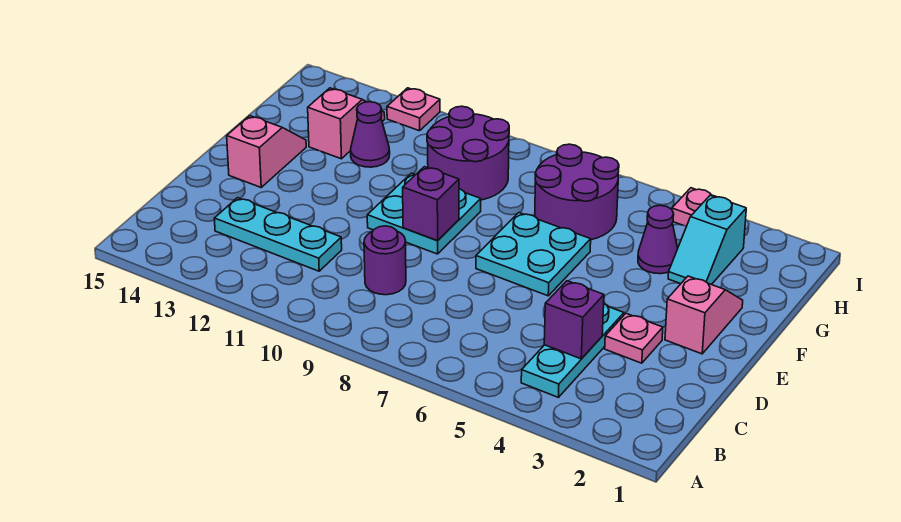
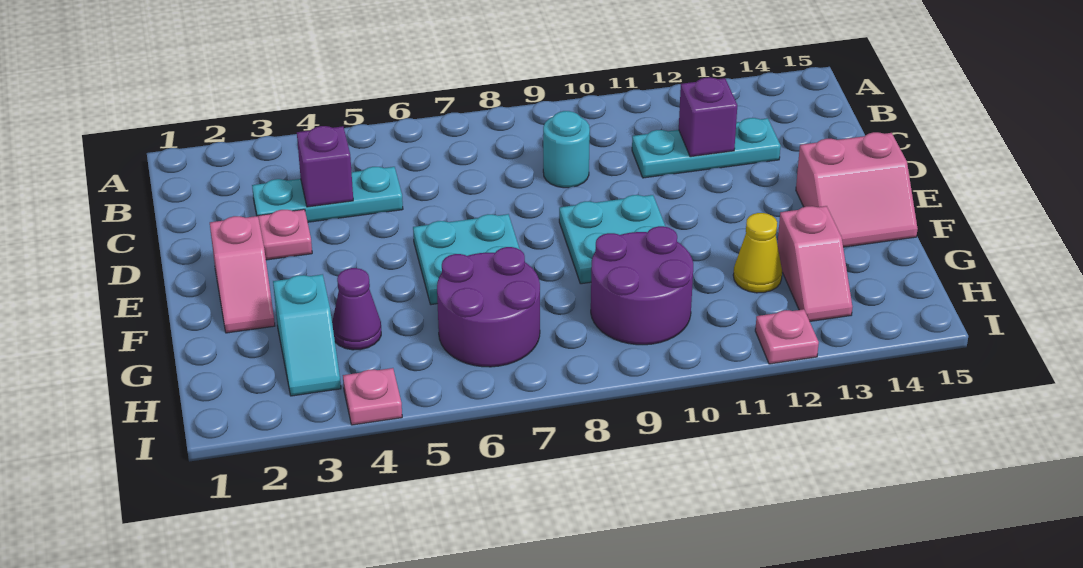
cyan 1x3 plate [521,304,624,397] -> cyan 1x3 plate turned to [252,167,403,222]
purple 1x1 round brick [364,226,406,295] -> cyan 1x1 round brick [543,111,590,188]
purple 1x1 brick [403,167,459,241] -> purple 1x1 brick moved to [679,77,737,157]
pink 1x2 slope [227,116,306,187] -> pink 2x2 slope [796,132,918,247]
cyan 1x2 slope [668,195,746,285] -> cyan 1x2 slope turned to [273,274,341,396]
purple 1x1 cone [351,102,390,167] -> yellow 1x1 cone [733,213,782,293]

